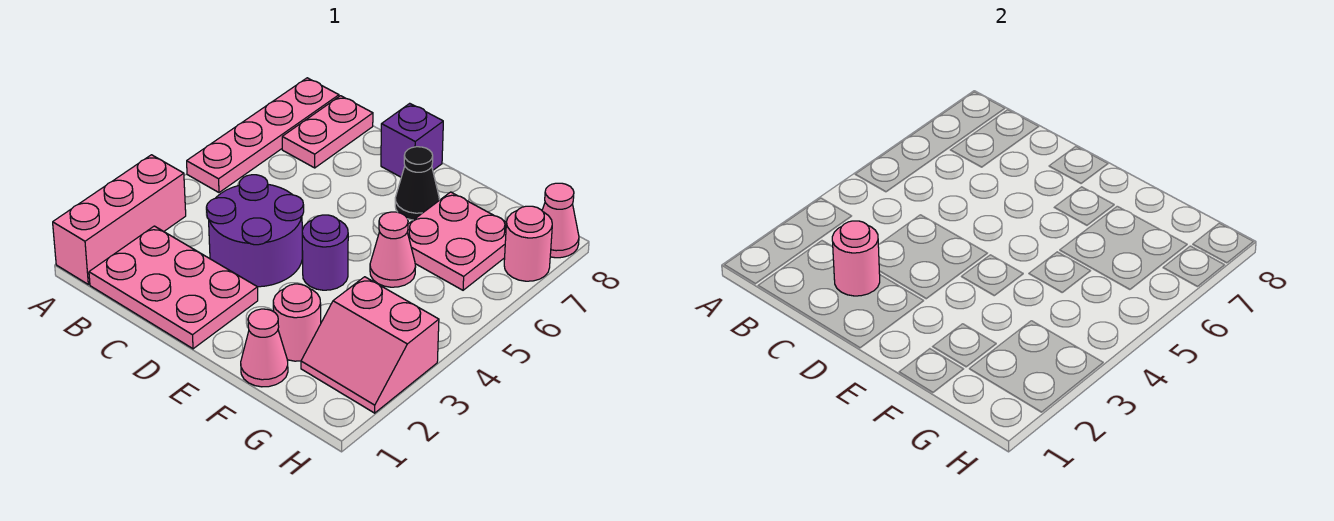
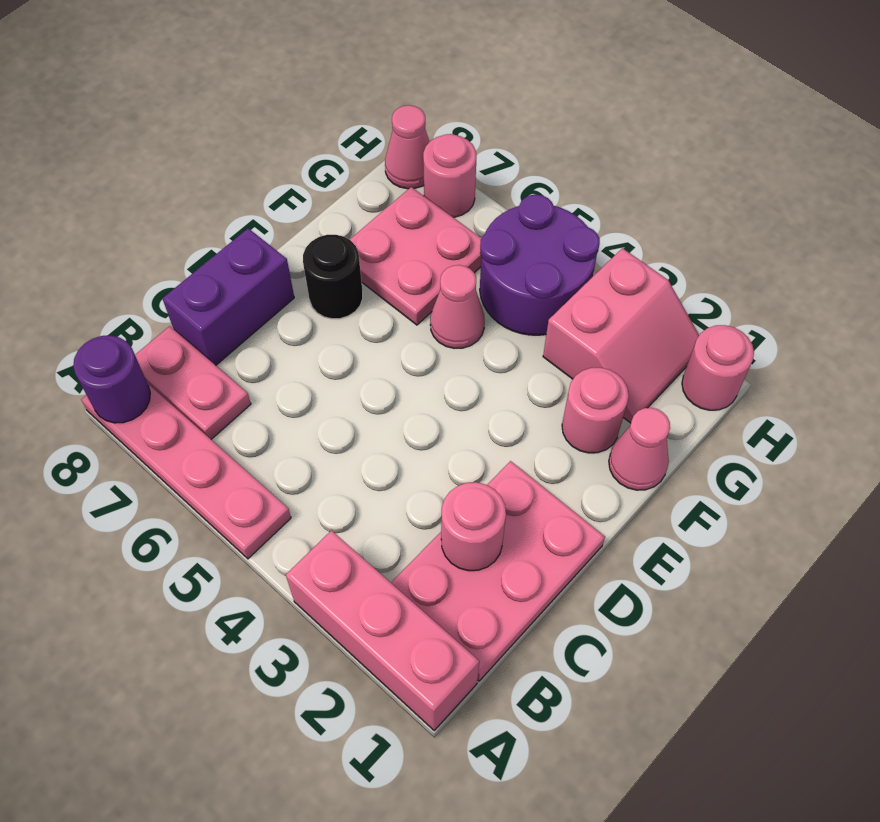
purple 2x2 round brick [206,175,304,287] -> purple 2x2 round brick moved to [480,194,600,335]
purple 1x1 brick [381,103,443,177] -> purple 1x2 brick [162,228,294,365]
purple 1x1 round brick [302,215,348,290] -> purple 1x1 round brick moved to [73,336,150,423]
black 1x1 cone [395,147,439,220] -> black 1x1 round brick [303,235,363,319]
none -> pink 1x1 round brick [682,325,754,410]

